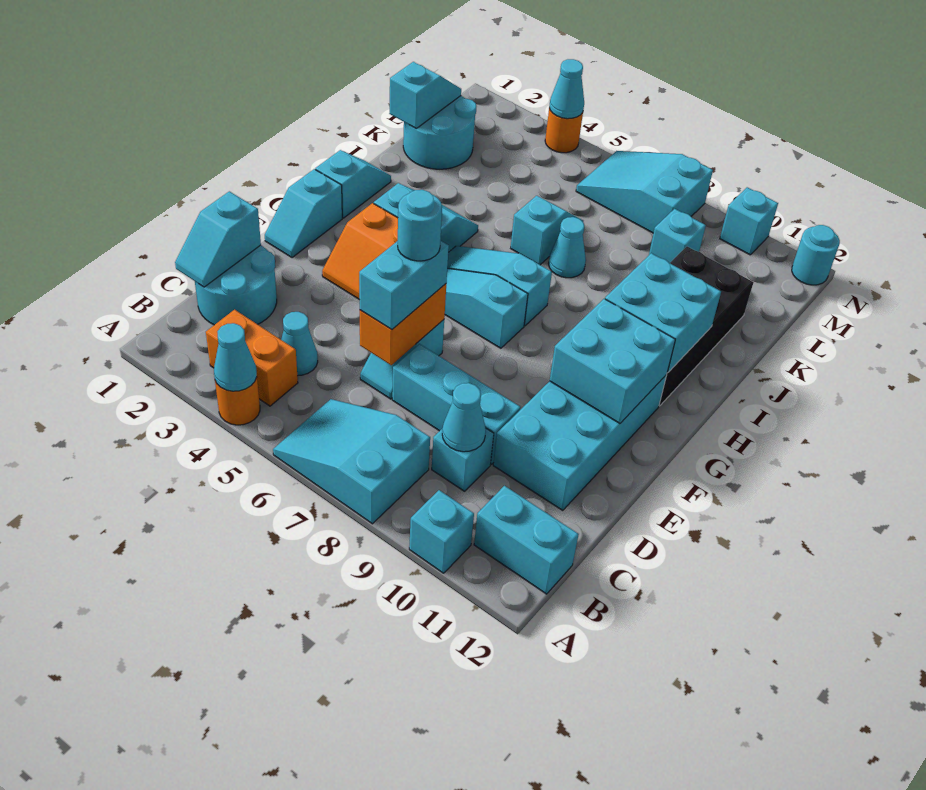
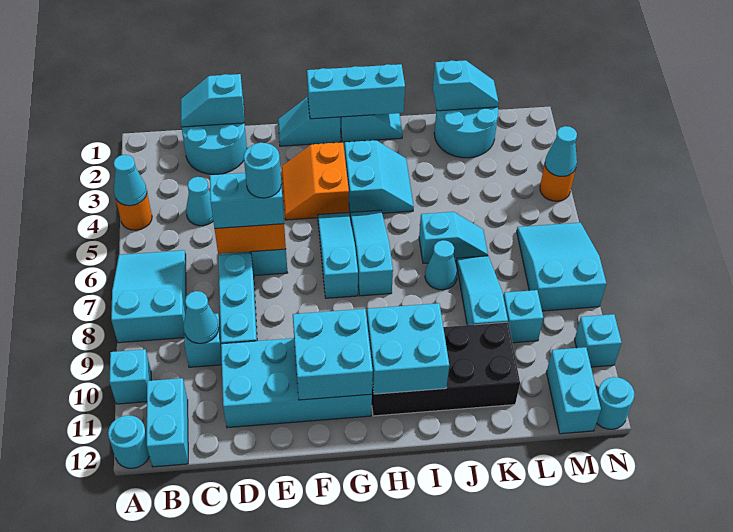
none -> cyan 1x1 round brick [108,415,150,468]
orange 1x2 brick [206,310,298,406] -> none
none -> cyan 1x3 brick [307,64,405,119]
none -> cyan 1x3 slope [456,256,508,325]
none -> cyan 1x2 brick [546,347,601,434]

